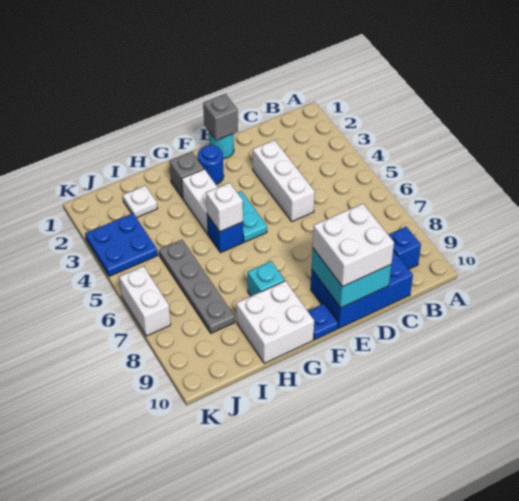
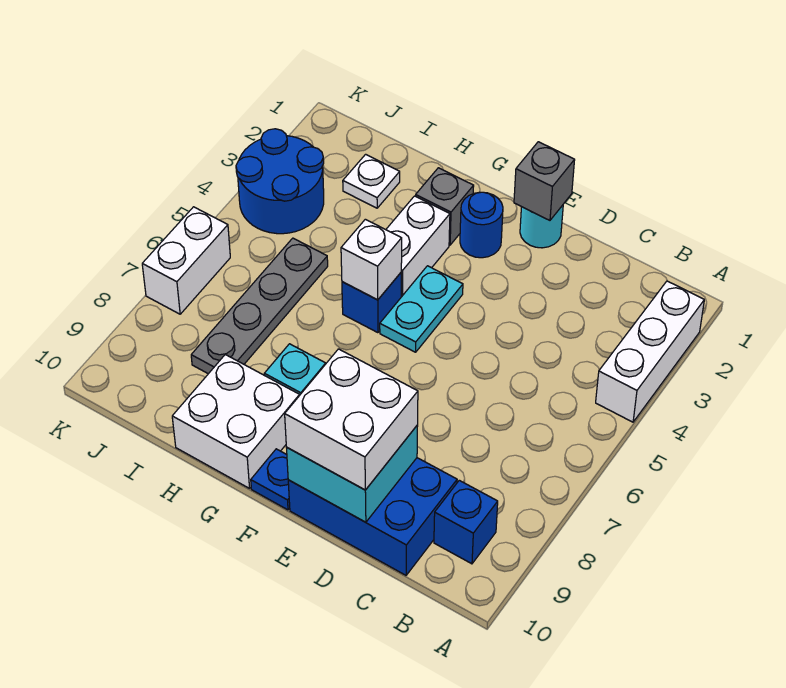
white 1x3 brick [253,140,315,222] -> white 1x3 brick moved to [596,281,704,422]
blue 2x2 plate [85,213,158,276] -> blue 2x2 round brick [236,129,324,234]

